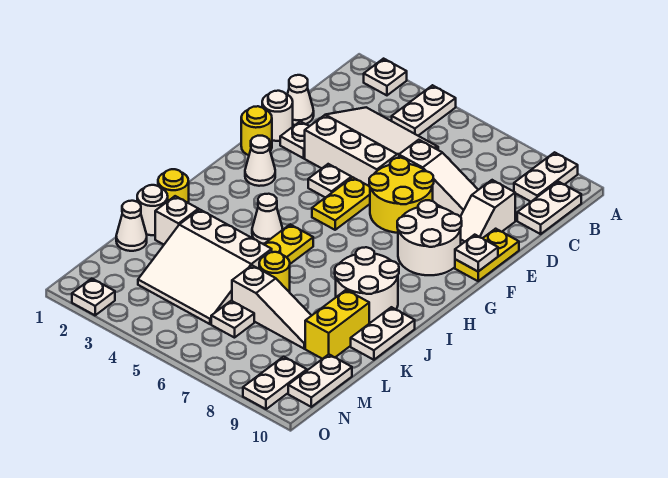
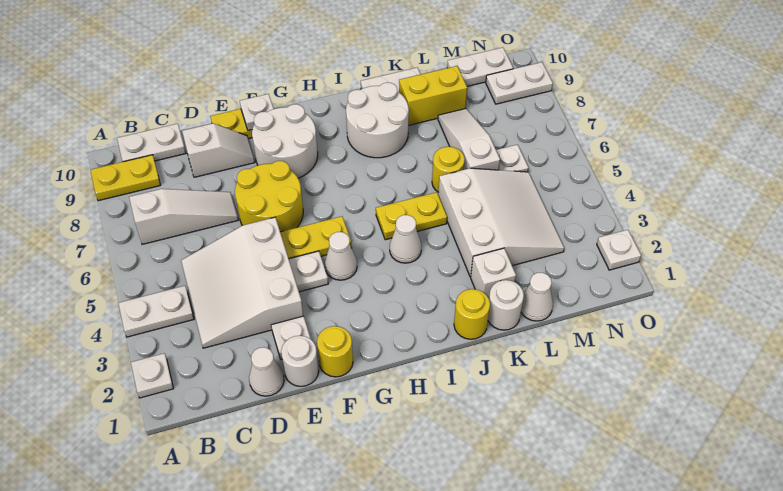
white 1x2 plate [514,152,578,202] -> yellow 1x2 plate [91,155,160,201]
white 1x3 slope [399,140,478,217] -> white 1x3 slope turned to [129,189,238,244]
white 1x1 cone [245,136,275,186] -> white 1x1 cone moved to [325,232,357,280]

